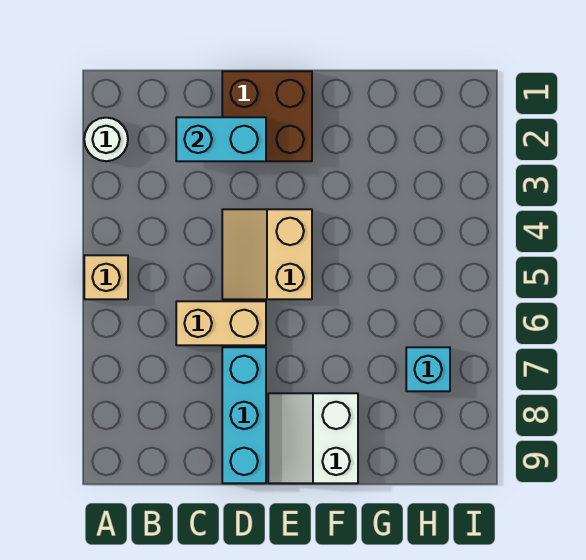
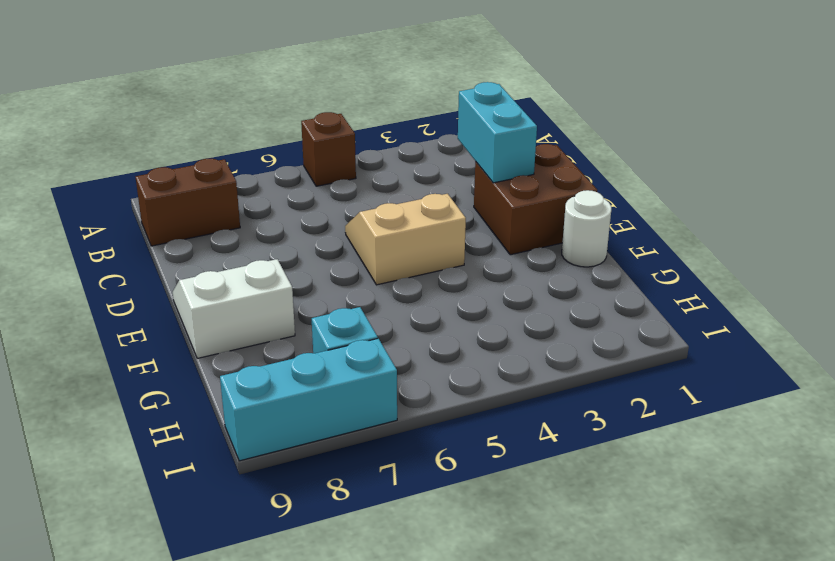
white 1x1 round brick [84,118,128,161] -> white 1x1 round brick moved to [562,190,611,267]
tan 1x1 brick [84,255,128,299] -> brown 1x1 brick [301,112,356,186]
none -> brown 1x2 brick [136,159,240,246]
tan 1x2 brick [176,301,266,345] -> none
cyan 1x3 brick [222,347,266,483] -> cyan 1x3 brick moved to [220,339,397,461]

